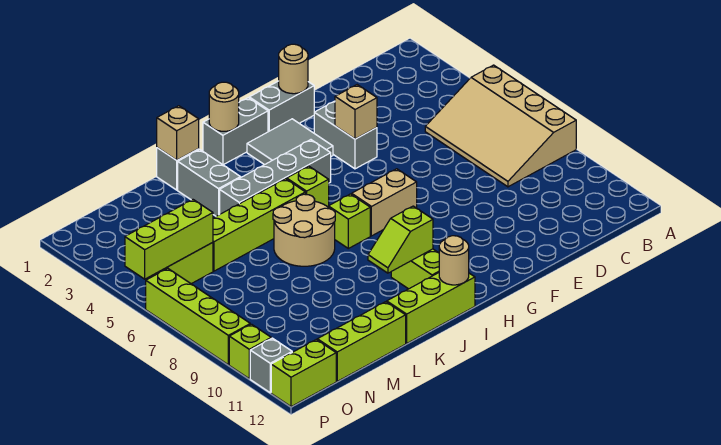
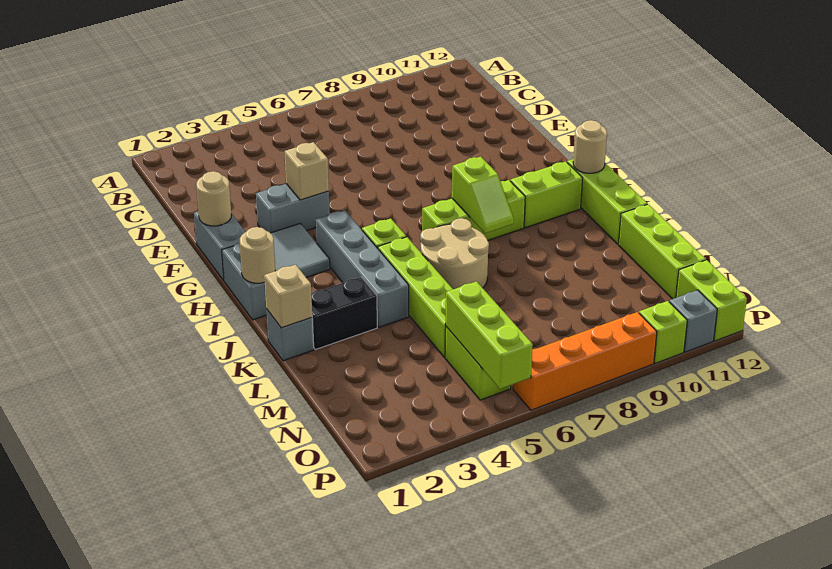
tan 3x4 slope [425,65,576,187] -> none
tan 1x2 brick [352,169,417,236] -> none
lime 1x1 brick [328,194,370,248] -> lime 1x3 brick [422,180,525,240]
lime 1x2 slope [368,206,433,273] -> lime 1x2 slope moved to [452,157,514,233]
grey 1x2 brick [178,150,241,216] -> black 1x2 brick [311,277,377,350]
lime 1x4 brick [146,268,250,365] -> orange 1x4 brick [513,312,657,410]

